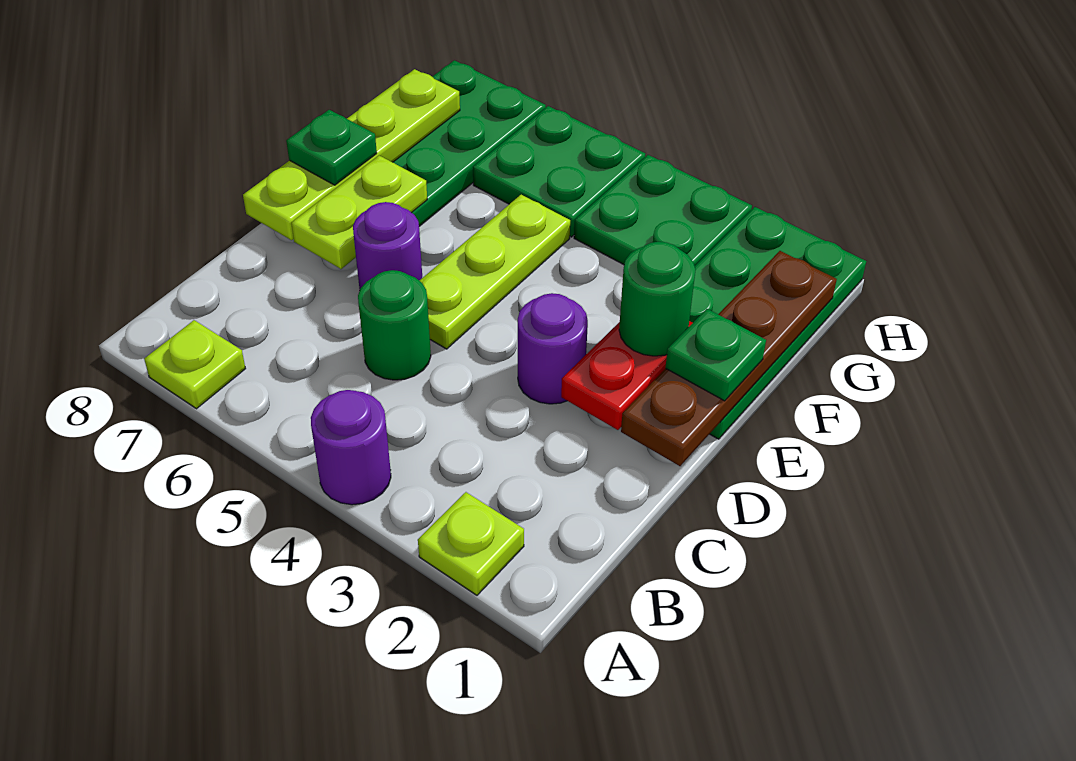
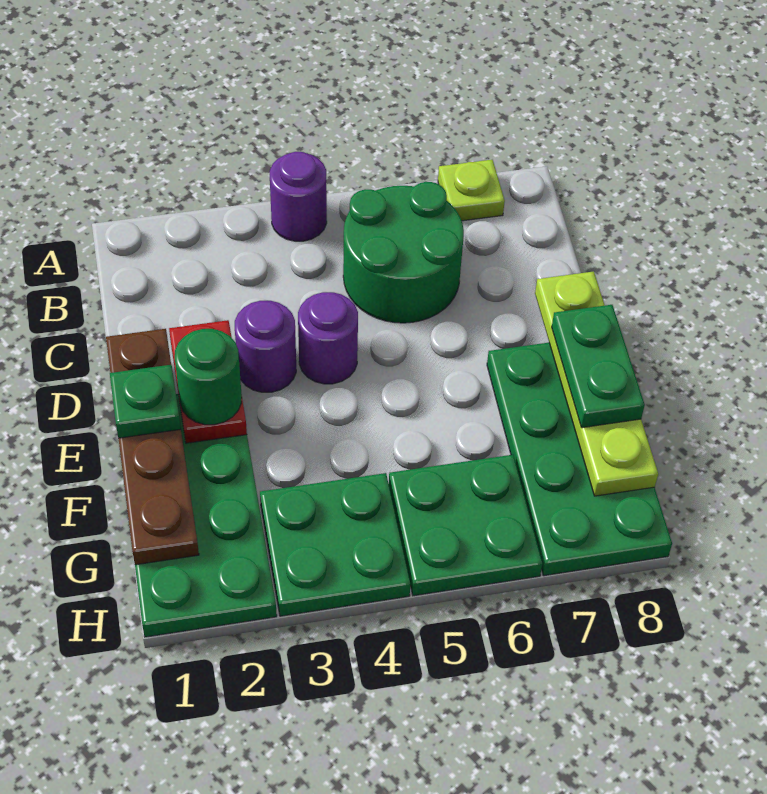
lime 1x1 plate [418,492,524,595] -> none
green 1x1 round brick [358,270,431,380] -> green 2x2 round brick [343,182,464,323]
lime 1x3 plate [419,195,570,349] -> none
purple 1x1 round brick [353,202,422,289] -> purple 1x1 round brick moved to [298,292,358,384]
lime 1x2 plate [291,156,427,269] -> none
green 1x1 plate [286,110,377,185] -> green 1x2 plate [552,305,645,428]

